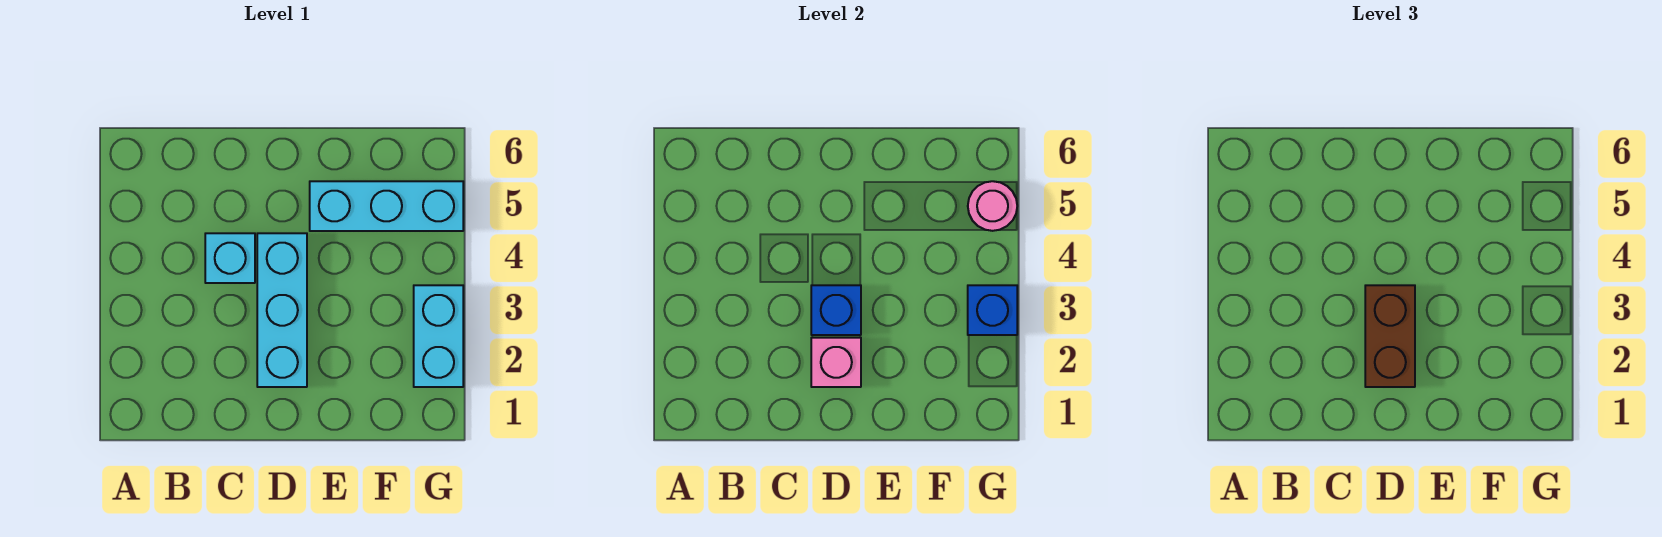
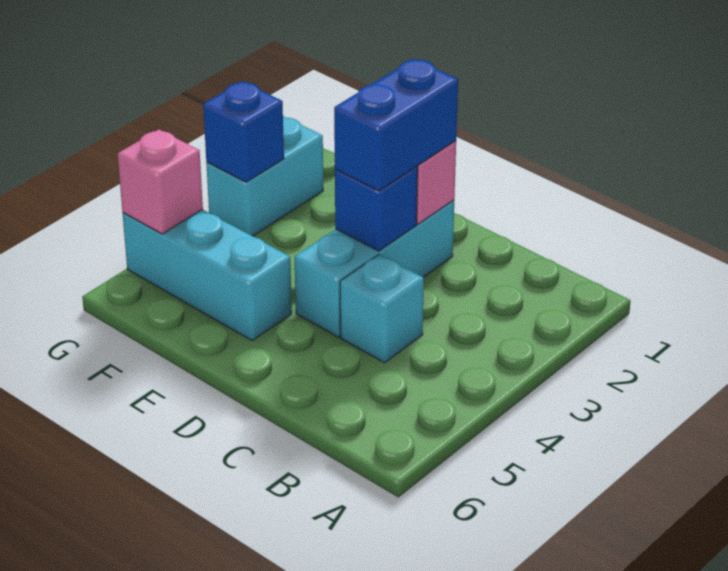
brown 1x2 brick [1365,285,1415,387] -> blue 1x2 brick [334,59,458,191]
pink 1x1 round brick [968,181,1017,231] -> pink 1x1 brick [118,130,203,234]

